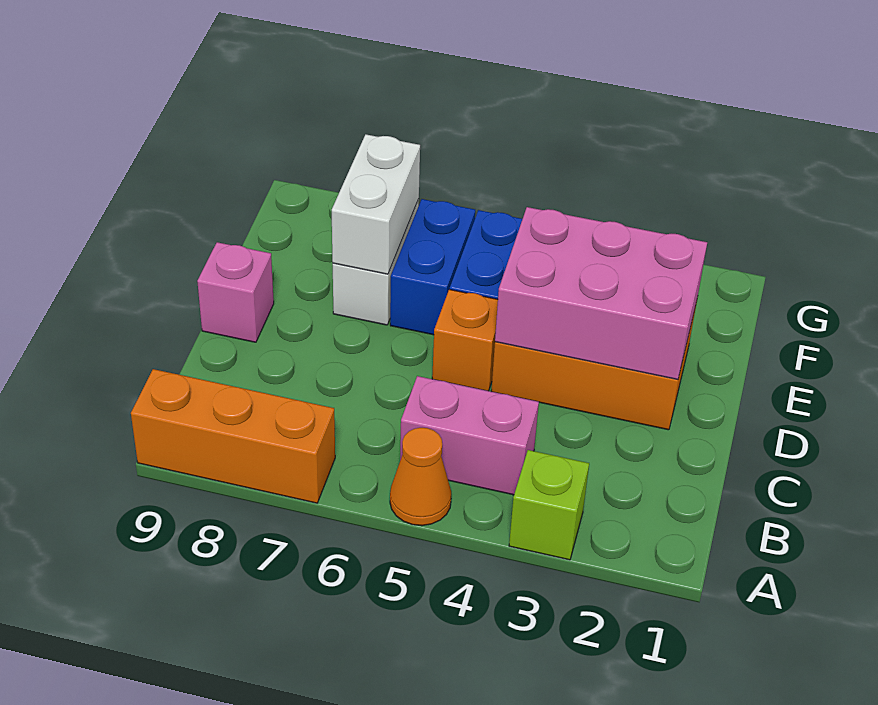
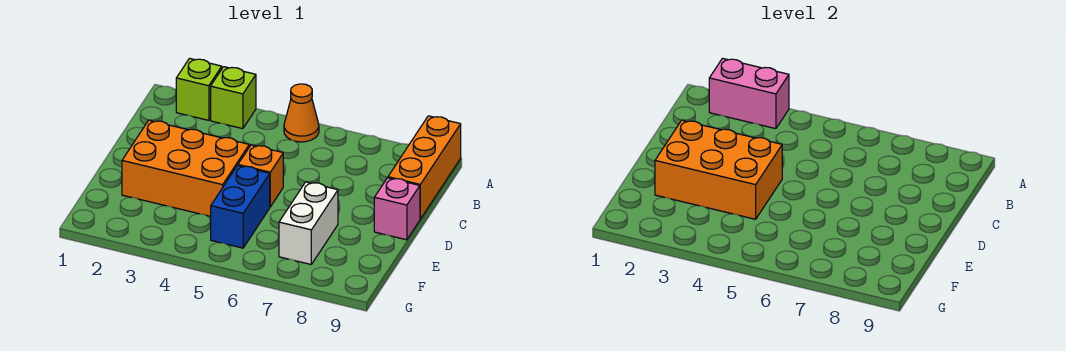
none -> lime 1x1 brick [176,58,222,120]
orange 1x3 brick [131,369,335,503] -> orange 1x3 brick turned to [388,116,461,219]
pink 1x2 brick [400,376,539,495] -> pink 1x2 brick moved to [709,58,789,129]
pink 2x3 brick [495,207,707,380] -> orange 2x3 brick [655,120,782,219]
blue 1x2 brick [390,199,475,335] -> none
white 1x2 brick [332,134,420,274] -> none

